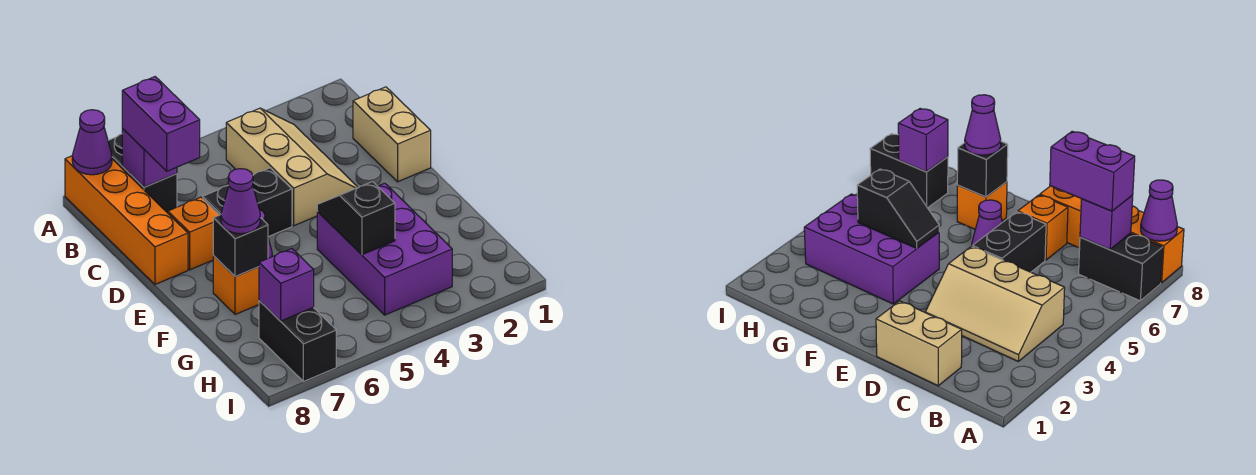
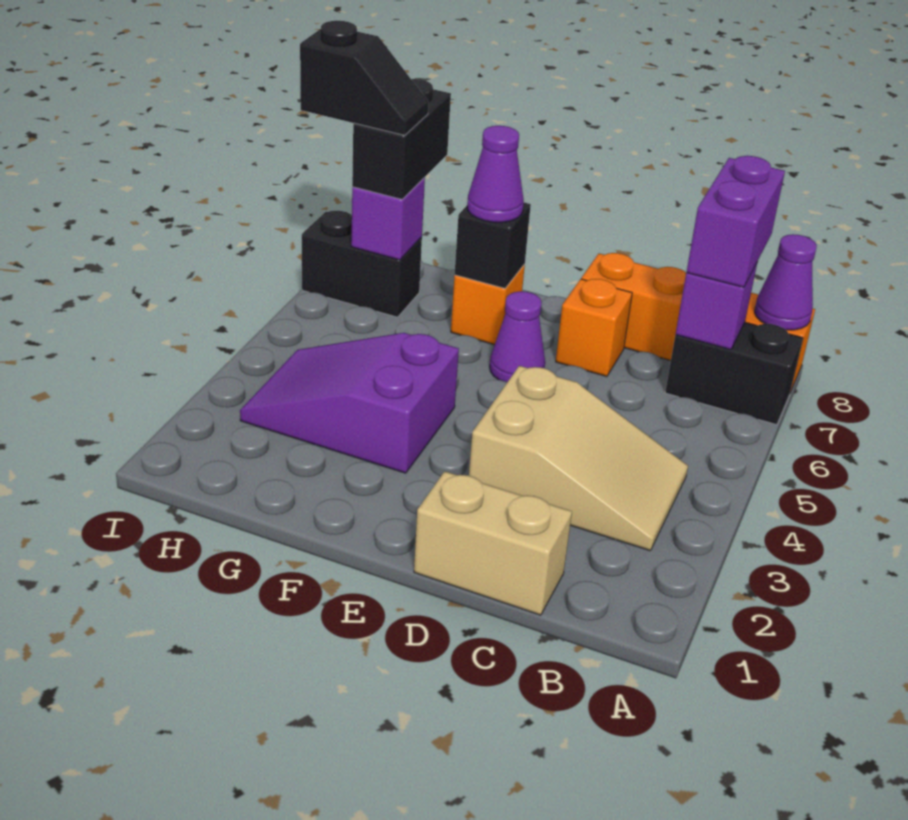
tan 2x3 slope [226,108,358,226] -> tan 2x3 slope turned to [469,366,688,551]
purple 1x2 brick [122,77,200,171] -> purple 1x2 brick turned to [686,156,785,287]
black 1x2 brick [203,168,292,237] -> black 1x2 brick moved to [352,79,451,199]
purple 2x3 brick [317,183,452,315] -> purple 2x3 slope [240,333,459,473]
black 1x2 slope [317,182,395,255] -> black 1x2 slope moved to [300,21,429,135]

